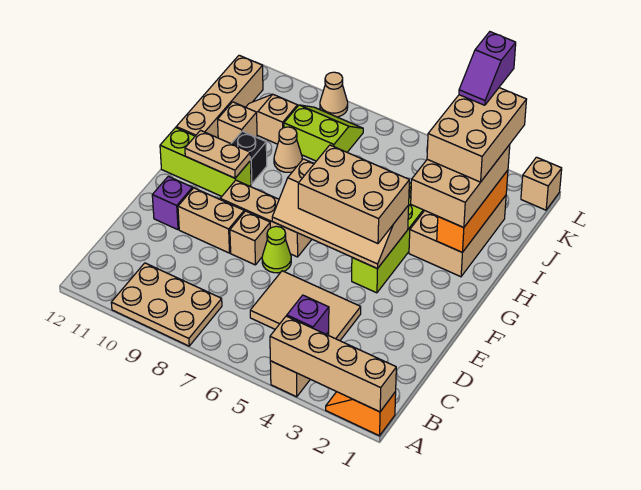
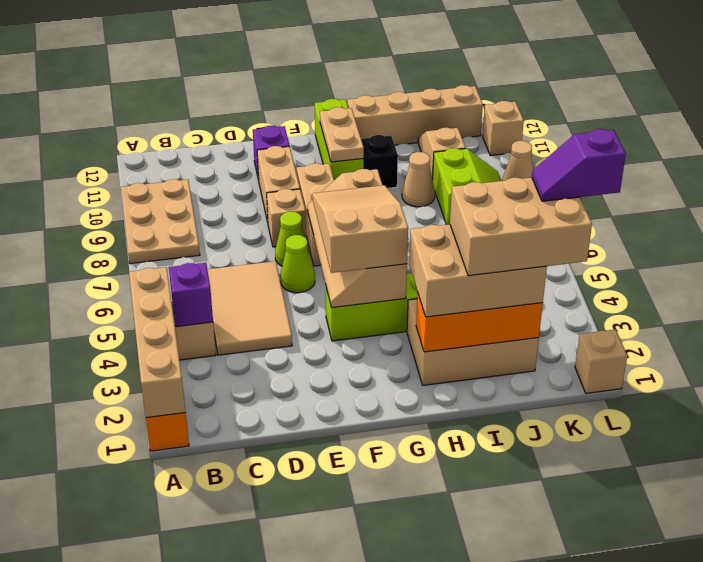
none -> lime 1x1 cone [280,235,315,293]
tan 2x3 brick [298,145,409,244] -> tan 2x3 slope [312,185,408,273]
tan 1x1 brick [218,102,257,144] -> tan 1x1 brick moved to [483,101,524,156]

